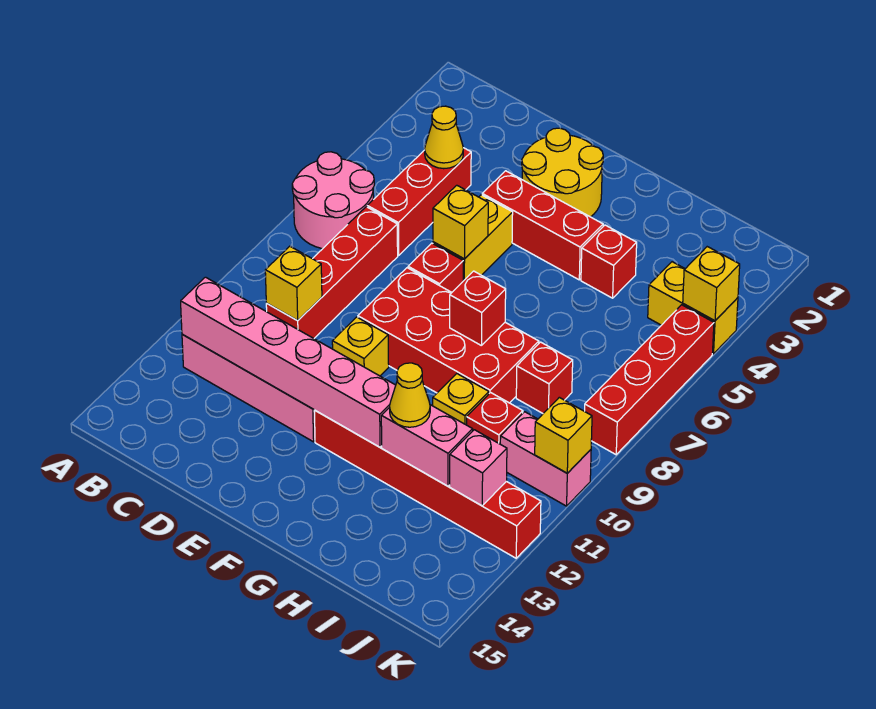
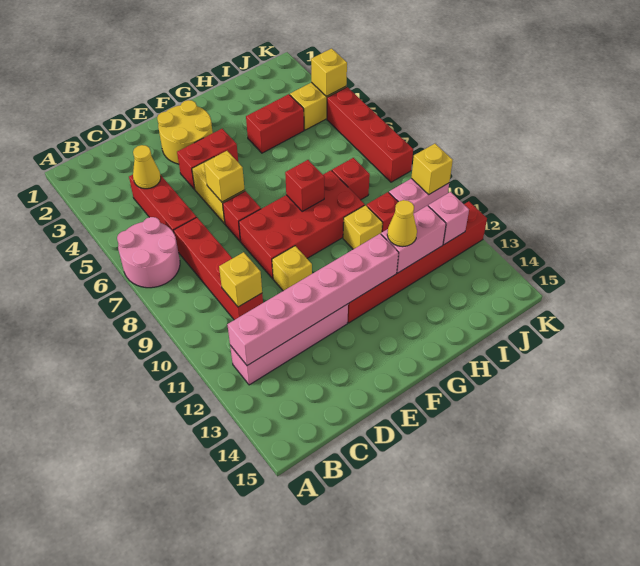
red 1x3 brick [482,171,603,280] -> red 1x2 brick [177,129,238,189]
red 1x1 brick [581,225,637,298] -> red 1x2 brick [246,94,304,153]

